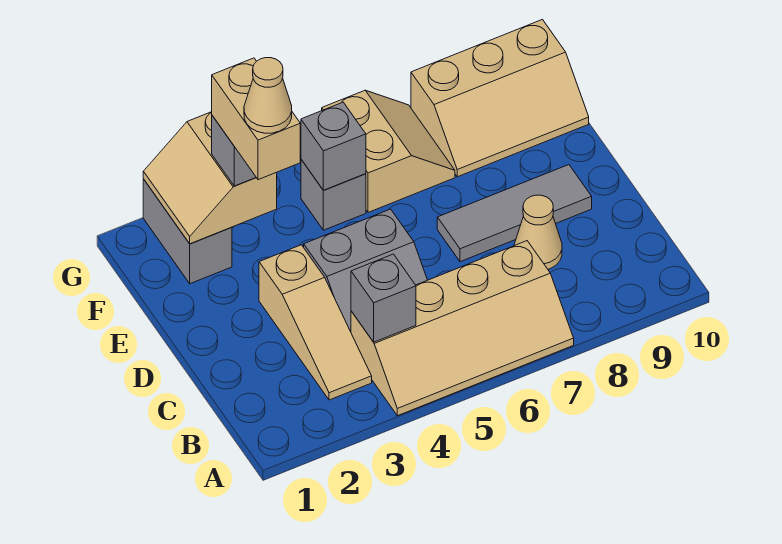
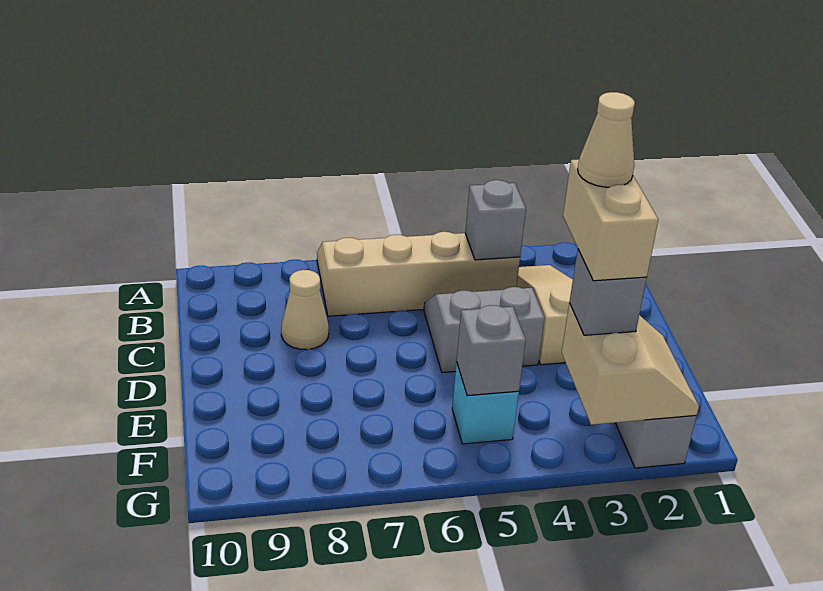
grey 1x3 tile [437,165,592,262] -> none
grey 1x1 brick [301,160,366,230] -> cyan 1x1 brick [452,362,519,444]
tan 2x2 slope [322,90,455,212] -> none
tan 2x3 slope [411,20,589,177] -> none

